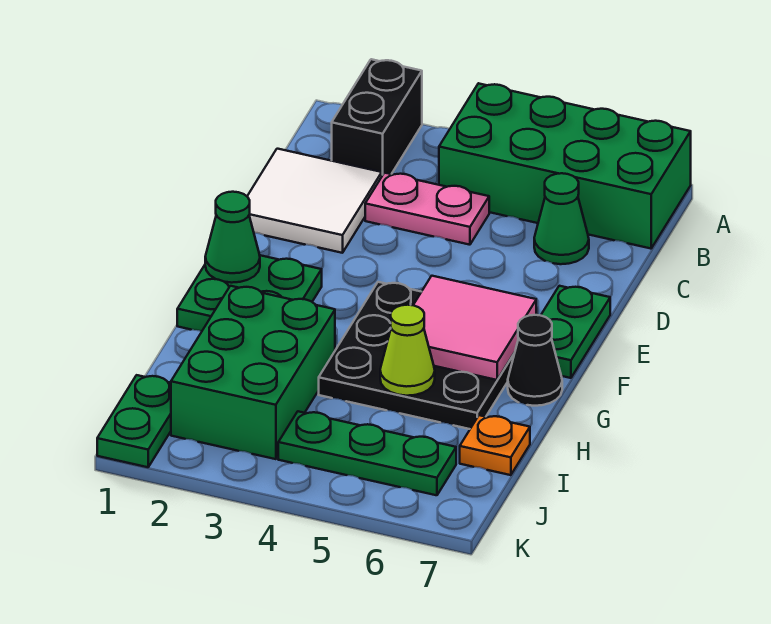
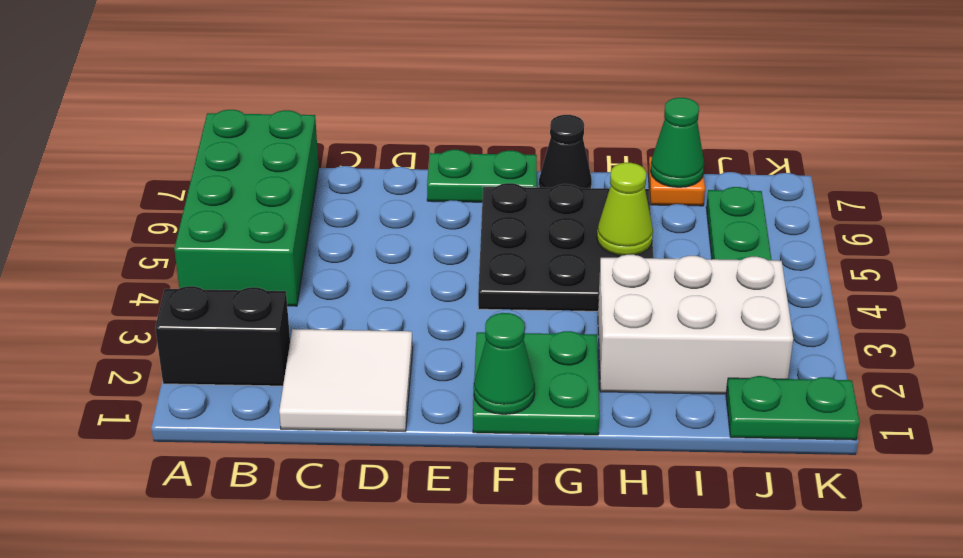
pink 1x2 plate [365,173,489,245] -> none
green 1x1 cone [534,173,589,264] -> green 1x1 cone moved to [651,98,704,187]
pink 2x2 tile [414,276,536,380] -> none
green 2x3 brick [171,286,335,459] -> white 2x3 brick [598,255,793,394]

